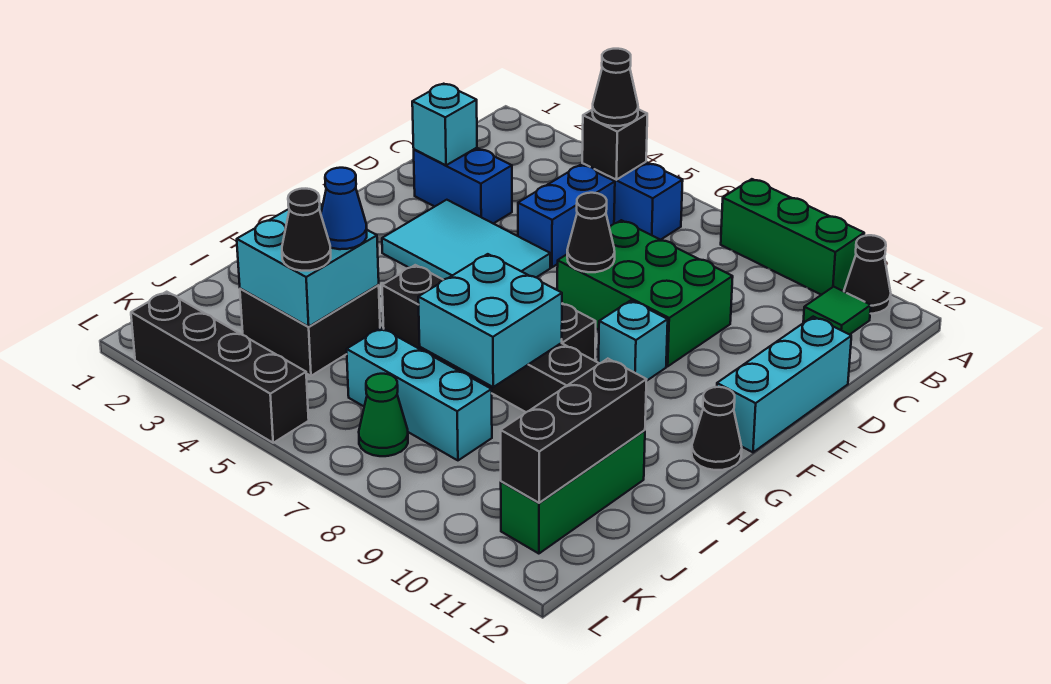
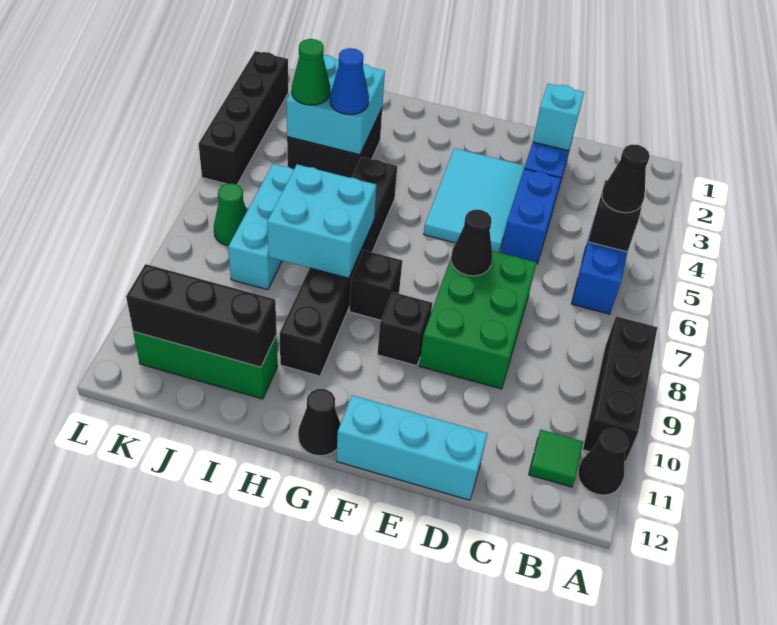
green 1x3 brick [721,179,864,295] -> black 1x3 brick [583,316,657,462]
blue 1x2 brick [518,165,615,267] -> blue 1x2 brick turned to [501,169,561,264]
cyan 1x1 brick [599,300,668,381] -> black 1x1 brick [377,292,432,366]
black 1x1 cone [282,189,331,271] -> green 1x1 cone [292,39,330,105]

